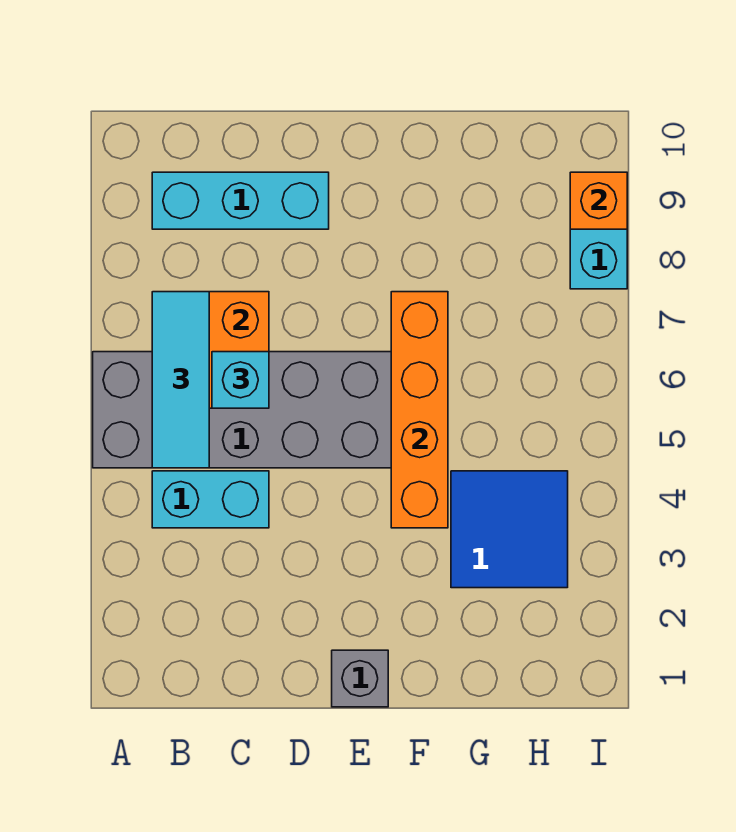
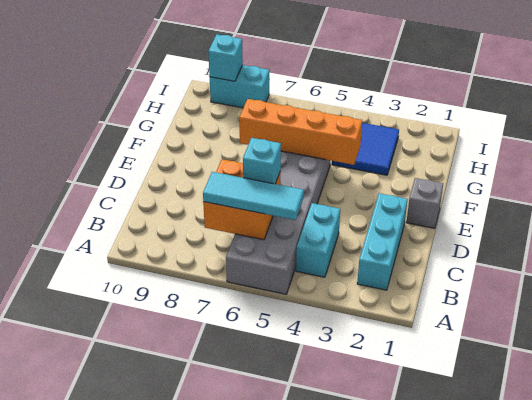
cyan 1x3 brick [152,172,329,229] -> cyan 1x3 brick moved to [357,193,408,290]
orange 1x1 brick [570,172,627,229] -> cyan 1x1 brick [208,34,243,81]

